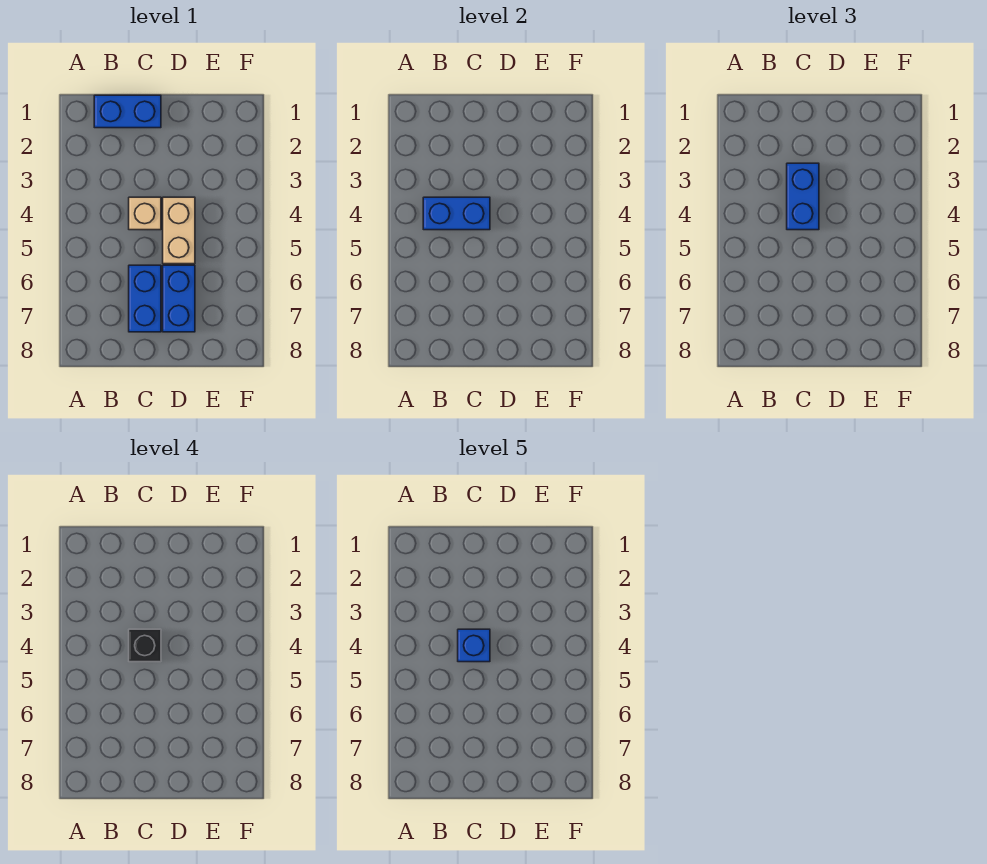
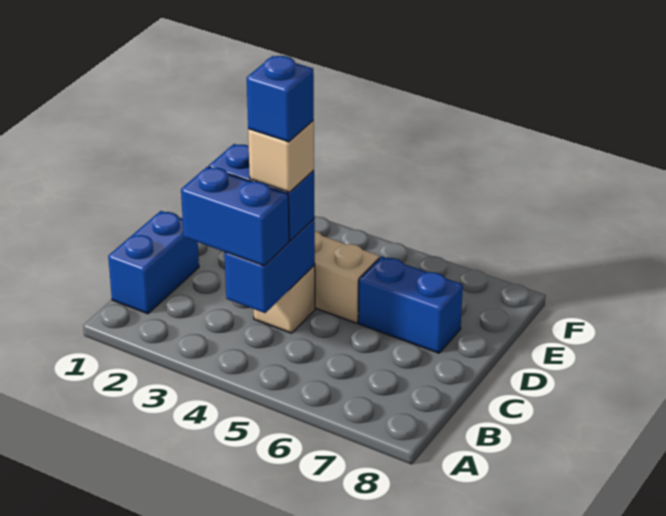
black 1x1 brick [129,629,161,662] -> tan 1x1 brick [248,121,314,192]
blue 1x2 brick [129,265,161,332] -> blue 1x2 brick moved to [181,167,289,266]

